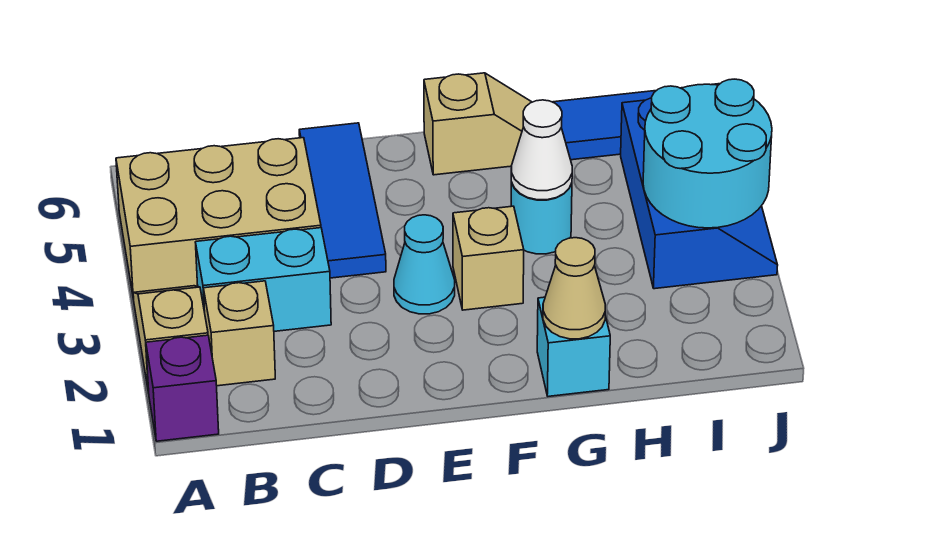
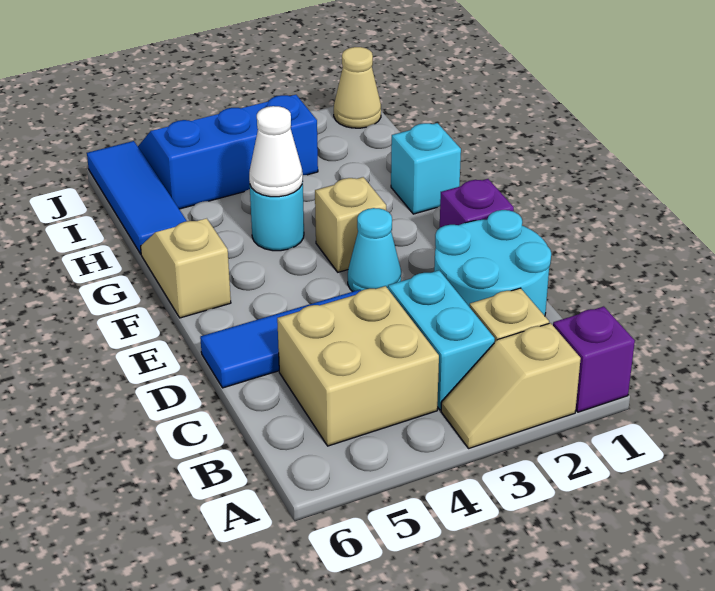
tan 2x3 brick [116,138,321,300] -> tan 2x2 brick [277,286,439,446]
none -> purple 1x1 brick [440,179,514,228]
tan 1x1 cone [543,238,605,339] -> tan 1x1 cone moved to [334,47,381,128]
cyan 2x2 round brick [643,79,772,228] -> cyan 2x2 round brick moved to [434,210,551,316]

